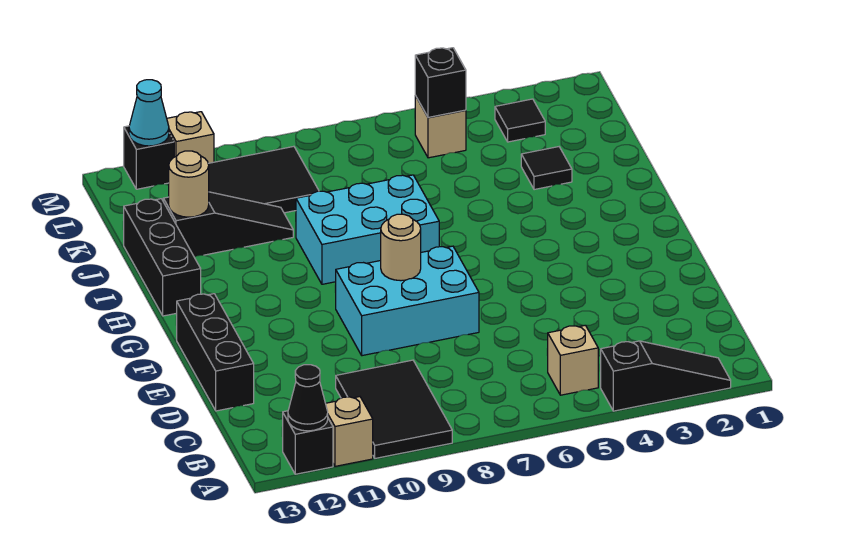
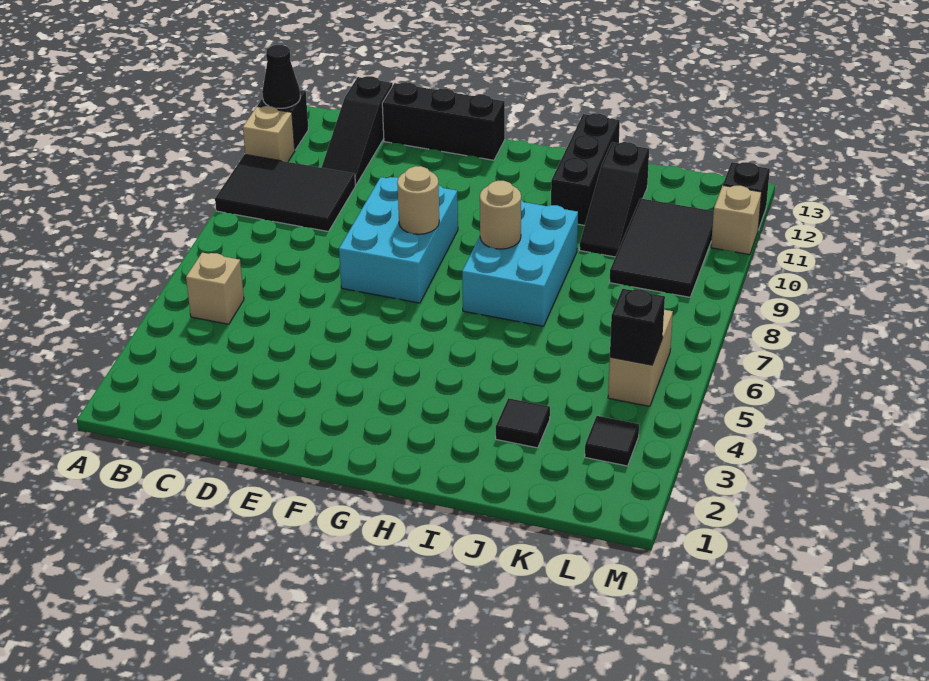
black 1x3 slope [600,341,731,411] -> black 1x3 slope moved to [321,76,393,185]
black 1x3 brick [124,199,201,316] -> black 1x3 brick turned to [551,114,620,225]
tan 1x1 round brick [169,151,209,217] -> tan 1x1 round brick moved to [480,181,521,249]
tan 1x1 brick [415,96,466,158] -> tan 1x2 brick [608,310,673,406]
cyan 1x1 cone [129,80,169,146] -> none

